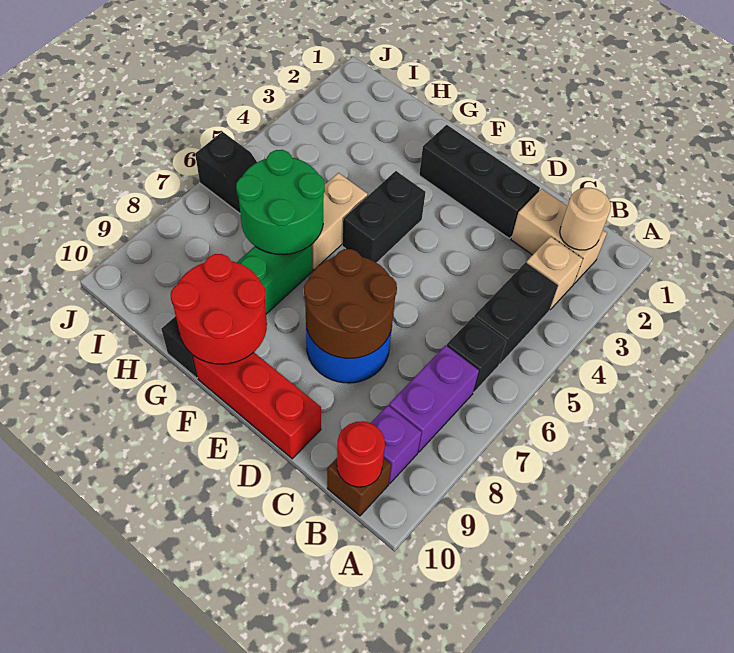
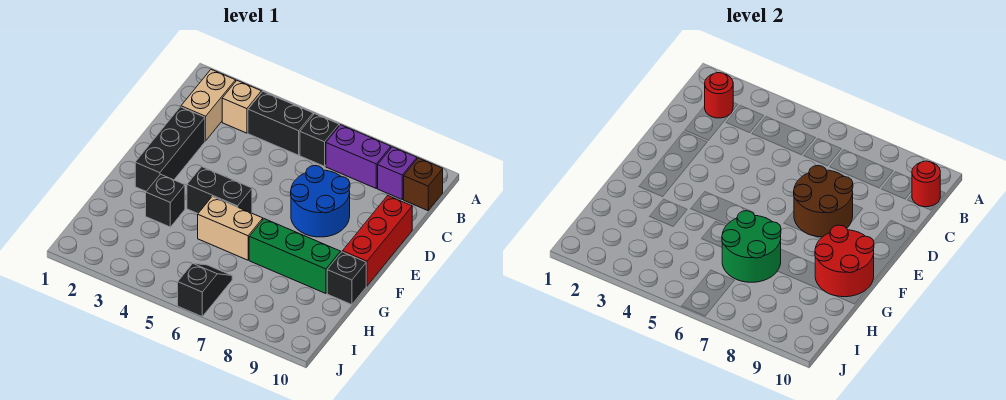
tan 1x1 round brick [560,188,611,250] -> red 1x1 round brick [705,73,733,118]
none -> black 1x1 brick [146,174,185,227]

